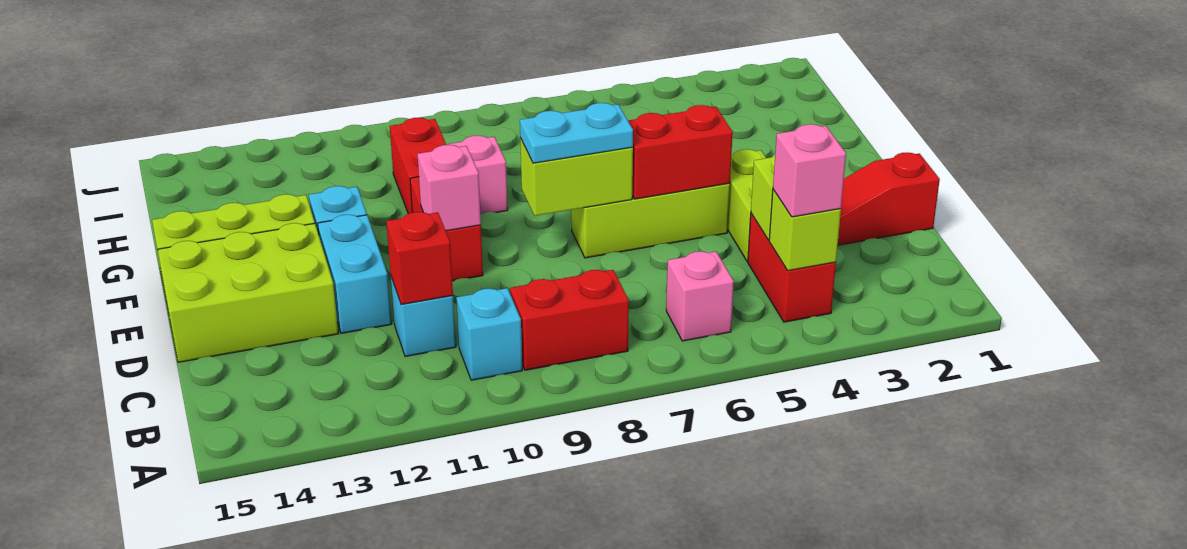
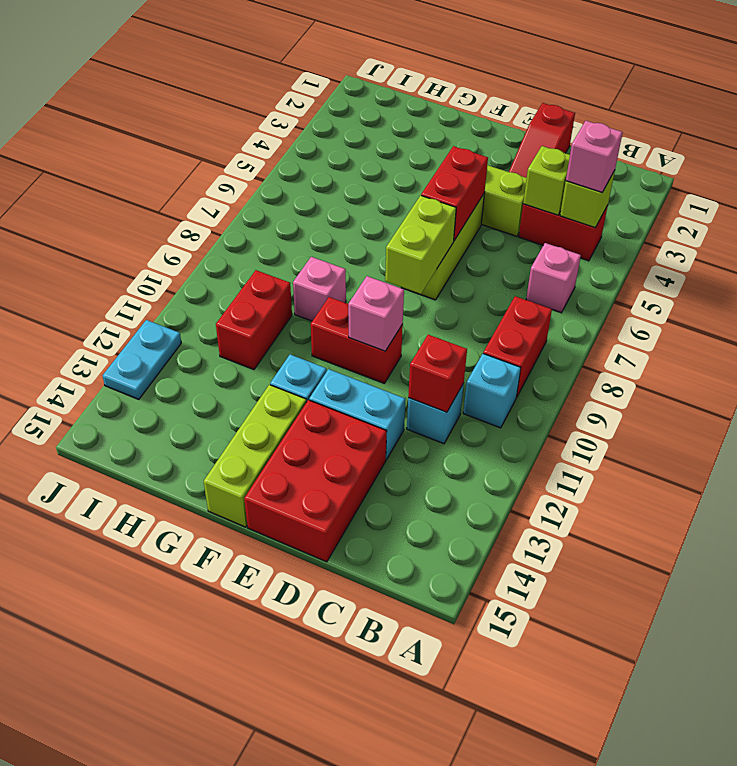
lime 2x3 brick [158,223,338,362] -> red 2x3 brick [244,400,387,562]
cyan 1x2 plate [520,103,633,163] -> cyan 1x2 plate moved to [103,320,181,399]
red 1x2 brick [390,118,446,214] -> red 1x2 brick turned to [216,270,292,370]

